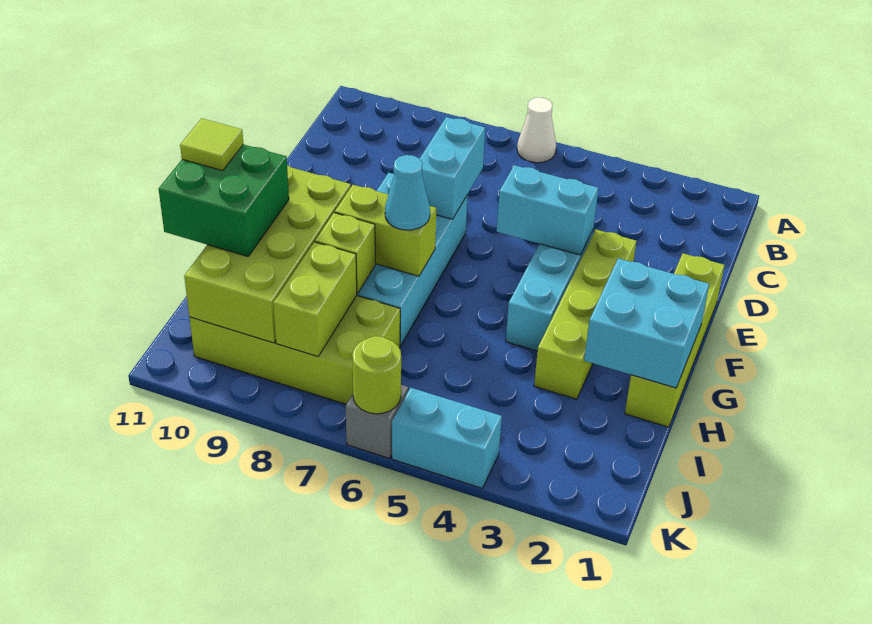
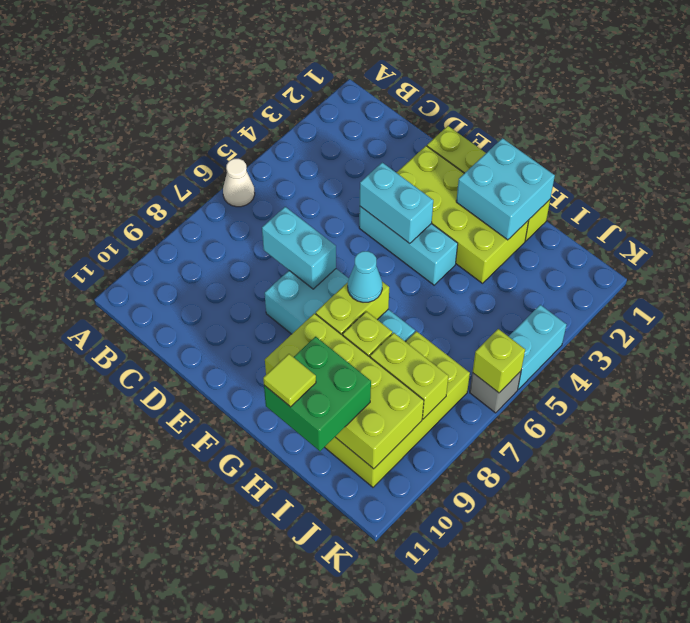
lime 1x4 brick [534,230,636,399] -> lime 2x4 brick [396,146,529,283]
cyan 1x2 brick [497,165,598,255] -> cyan 1x2 brick turned to [360,163,433,244]
lime 1x1 round brick [352,336,401,414] -> lime 1x1 brick [473,329,525,393]

